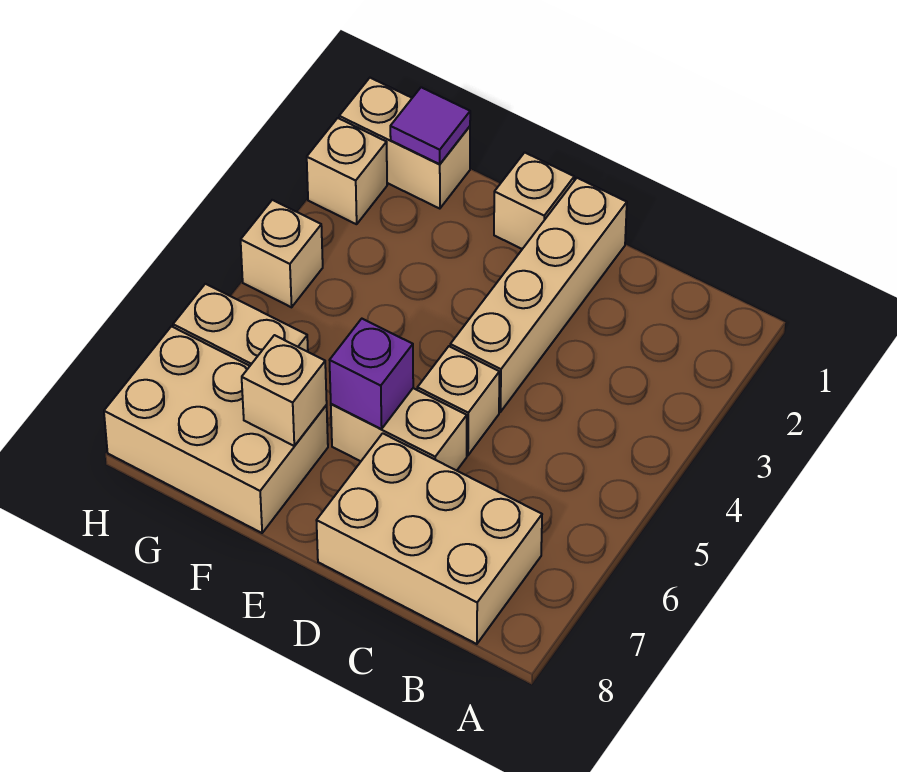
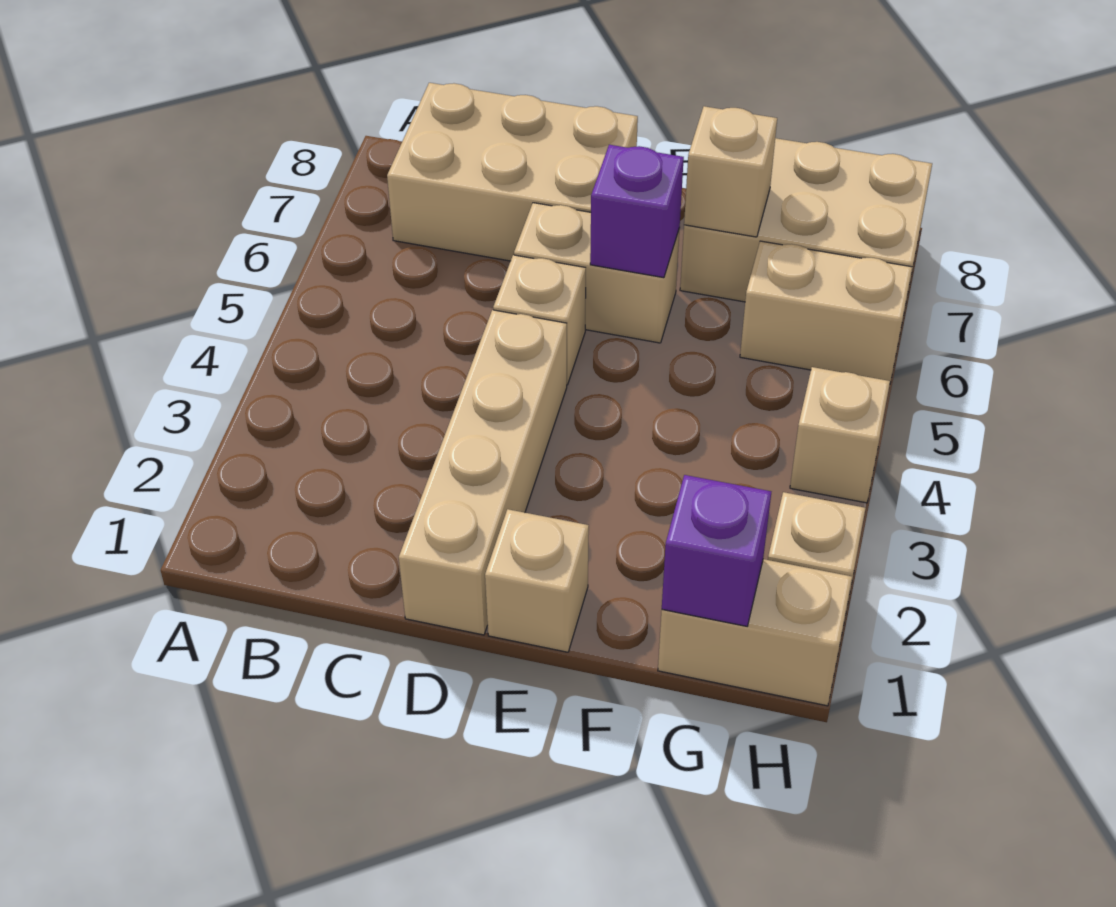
purple 1x1 tile [390,87,470,164] -> purple 1x1 brick [662,475,771,626]

